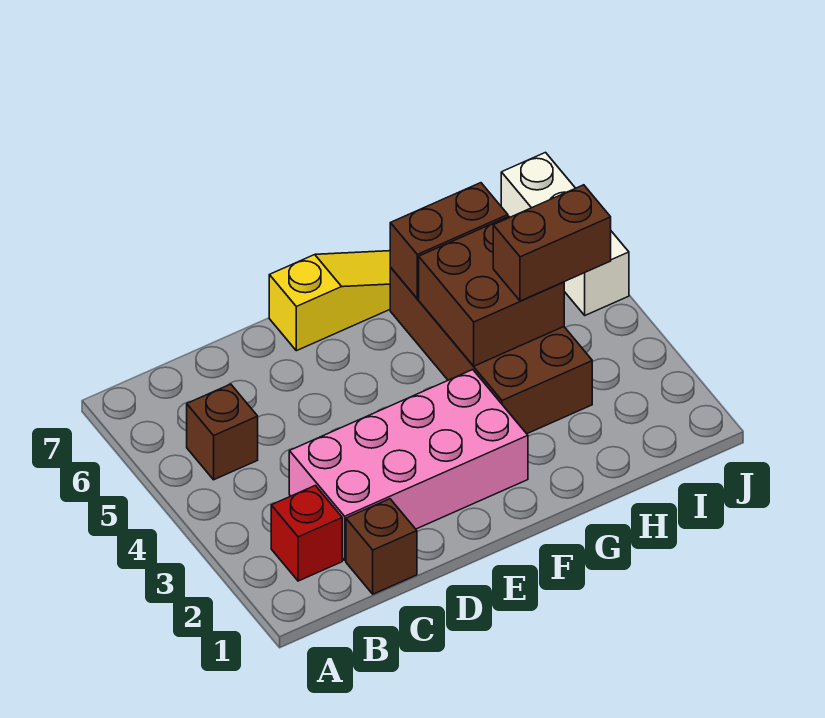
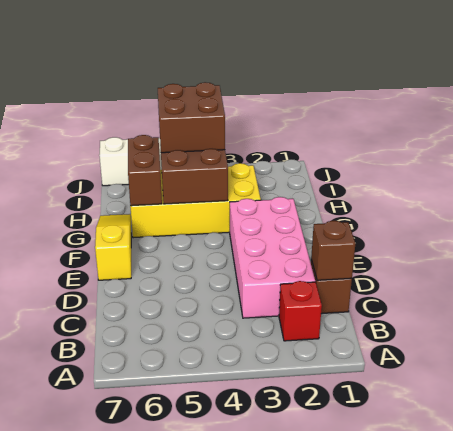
brown 1x1 brick [187,384,258,480] -> brown 1x1 brick moved to [311,221,355,280]
brown 2x4 brick [390,268,592,434] -> yellow 2x4 brick [130,163,261,238]
brown 1x2 brick [493,185,611,301] -> brown 2x2 brick [158,82,225,153]

